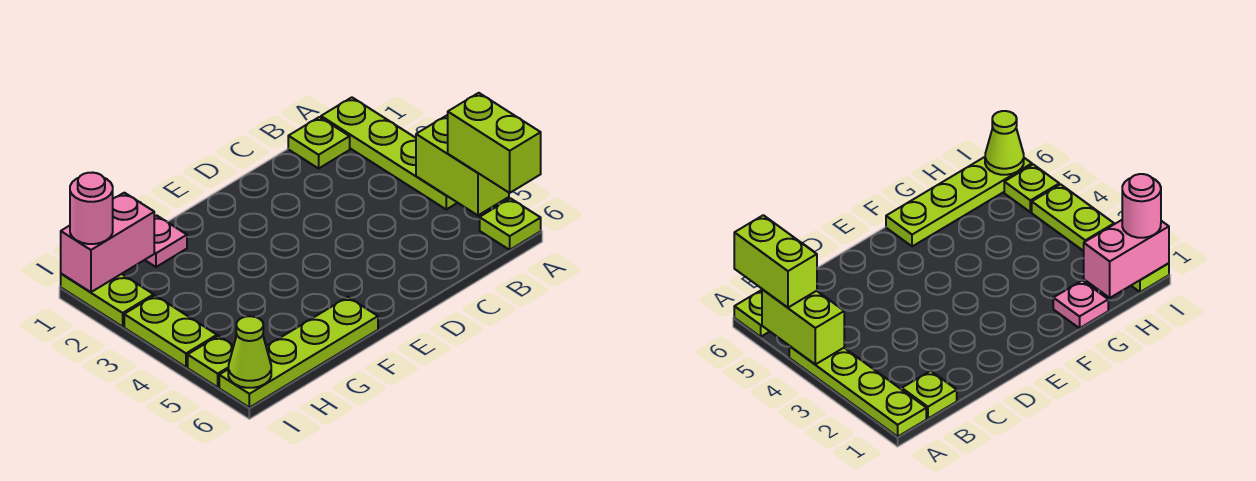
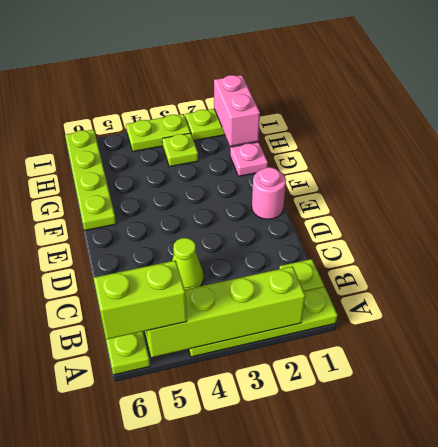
lime 1x2 brick [416,115,509,215] -> lime 1x4 brick [145,266,305,357]
pink 1x1 round brick [70,173,113,244] -> pink 1x1 round brick moved to [252,167,286,219]
lime 1x1 plate [188,336,234,387] -> lime 1x1 plate moved to [162,133,198,167]
lime 1x1 cone [228,316,271,388] -> lime 1x1 cone moved to [172,238,203,289]

